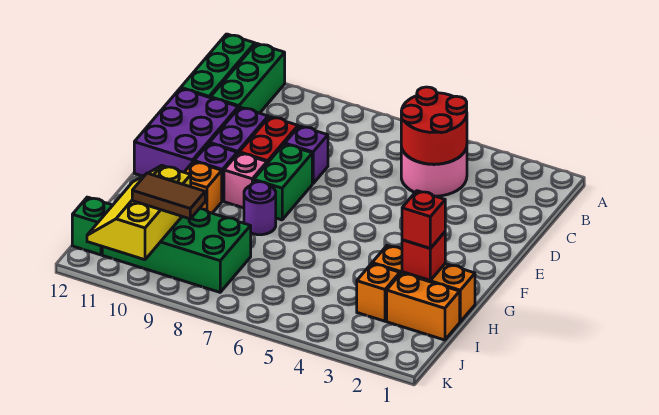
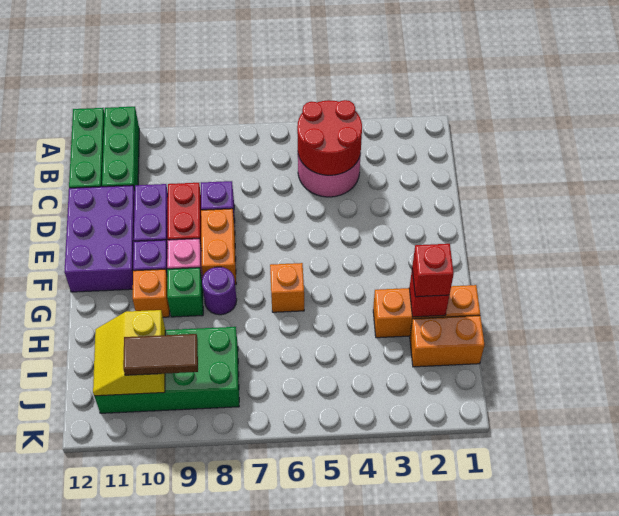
green 1x2 brick [254,144,312,220] -> orange 1x2 brick [201,209,236,285]
orange 1x1 brick [357,264,400,321] -> orange 1x1 brick moved to [270,263,304,312]
yellow 2x3 slope [87,166,191,260] -> yellow 2x2 slope [93,310,165,396]
green 1x1 brick [72,197,113,255] -> green 1x1 brick moved to [167,268,203,317]

